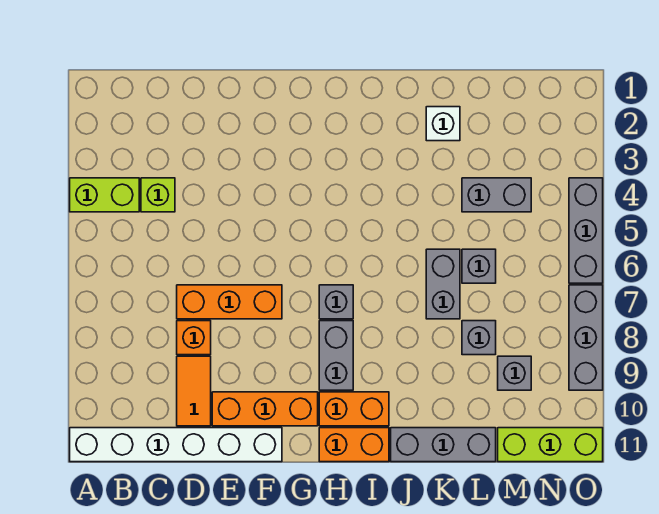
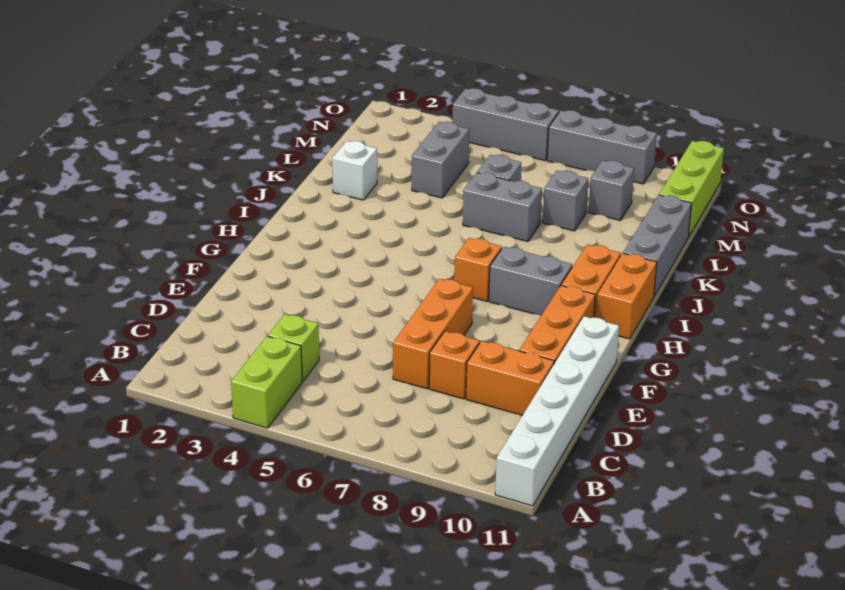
orange 1x2 tile [177,356,211,426] -> orange 1x2 brick [466,341,554,415]
grey 1x1 brick [319,285,353,319] -> orange 1x1 brick [454,238,502,301]

